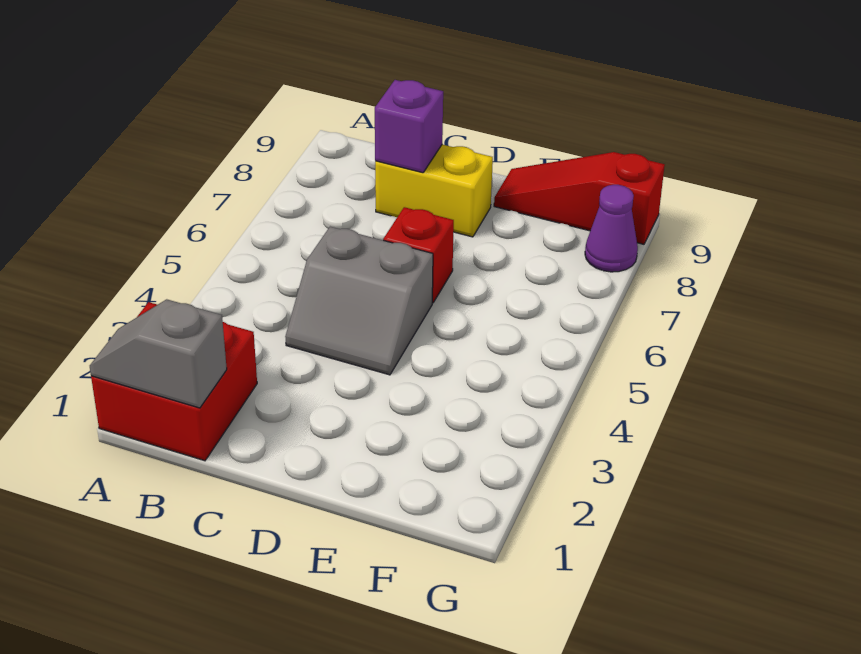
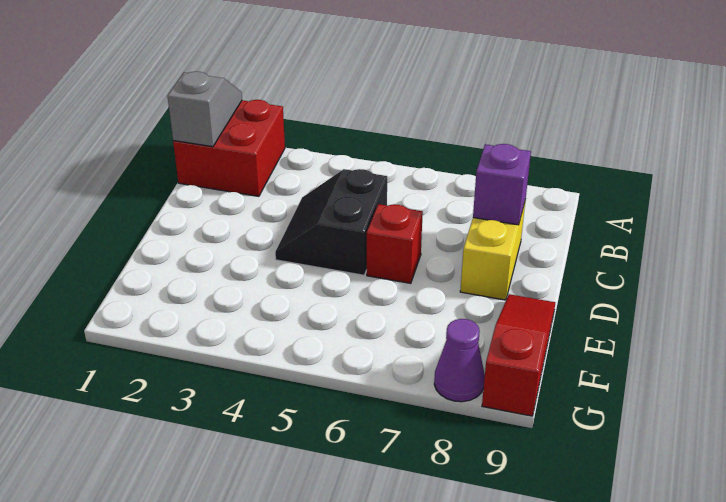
grey 2x2 slope [285,227,433,375] -> black 2x2 slope [275,169,387,275]

